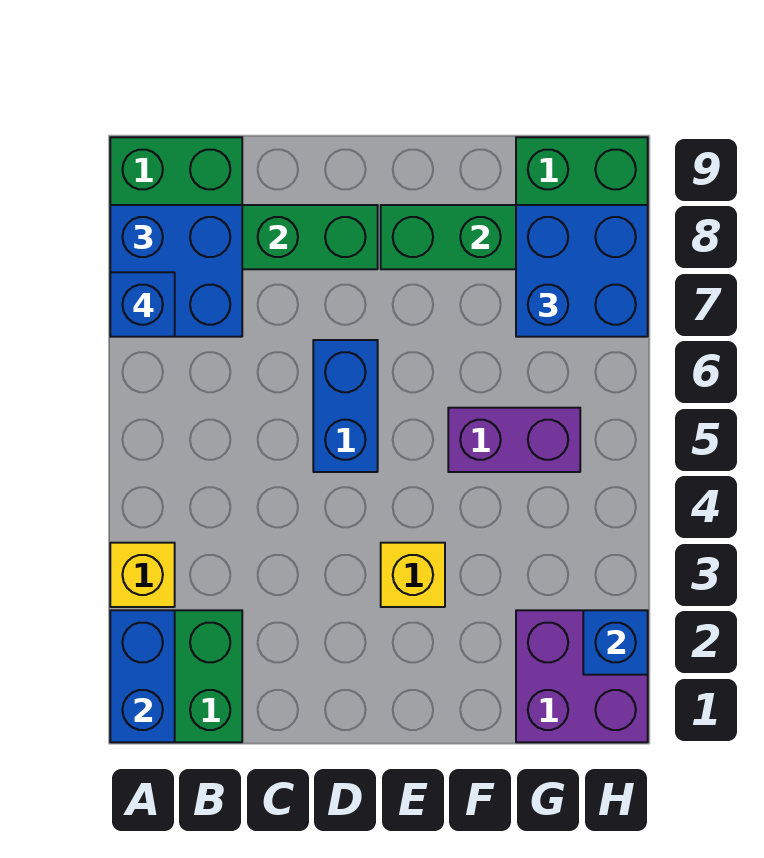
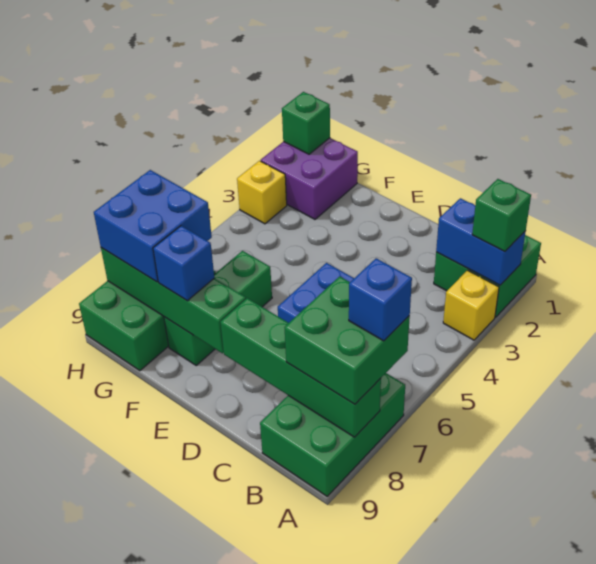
blue 1x2 brick [110,610,175,742] -> blue 1x2 brick turned to [436,198,526,285]
none -> green 1x1 brick [472,179,531,252]
blue 2x2 brick [110,205,242,337] -> green 2x2 brick [284,276,410,404]
yellow 1x1 brick [381,543,445,607] -> yellow 1x1 brick moved to [237,161,287,224]
purple 1x2 brick [448,408,580,472] -> none
none -> green 1x3 brick [164,251,272,365]
none -> green 1x1 brick [282,92,330,154]
blue 1x1 brick [583,610,648,675] -> blue 1x1 brick moved to [153,226,214,301]

